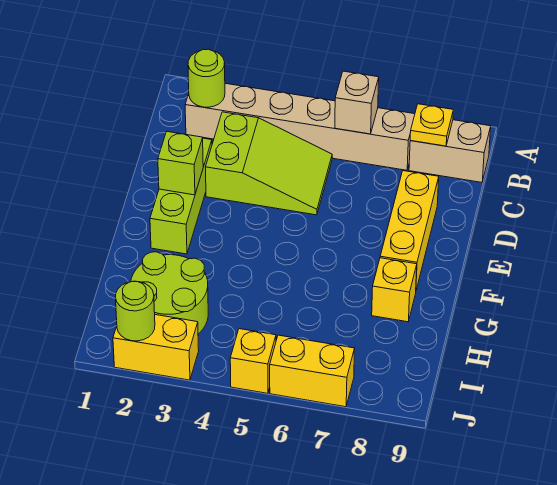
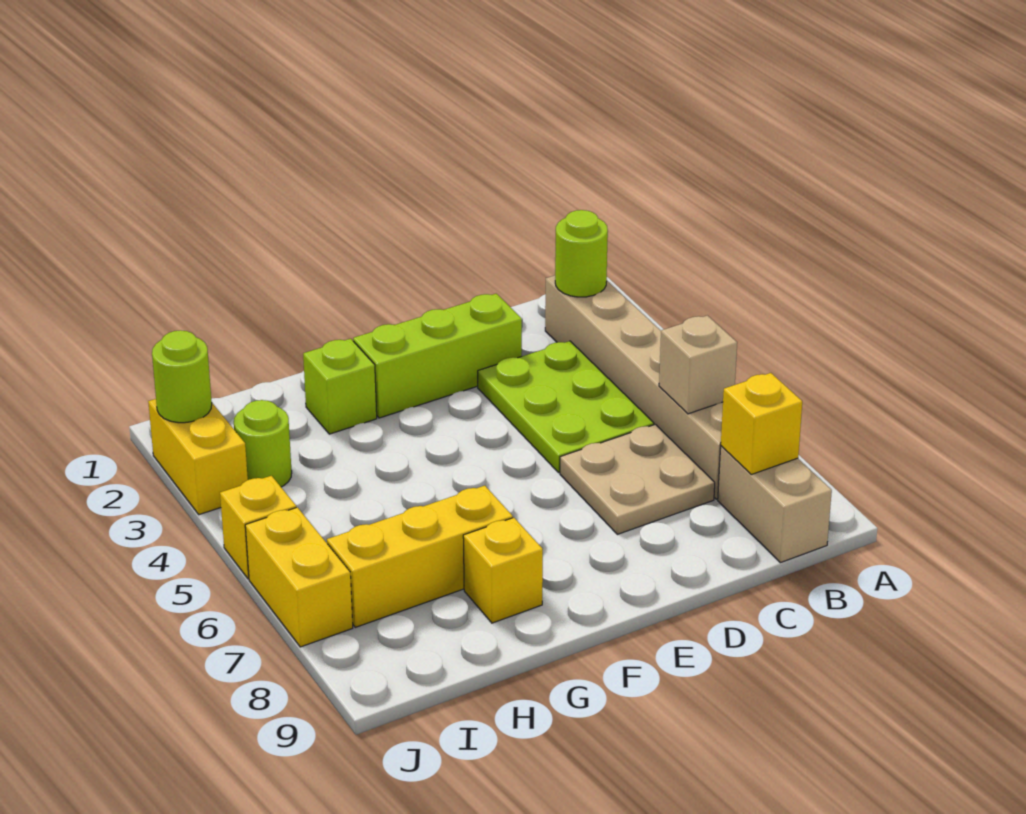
yellow 1x1 plate [410,104,453,146] -> yellow 1x1 brick [721,373,802,474]
lime 2x3 slope [206,112,332,215] -> lime 2x3 plate [478,341,654,473]
none -> tan 2x2 plate [560,424,715,534]
yellow 1x3 brick [380,171,439,290] -> yellow 1x3 brick moved to [327,486,513,627]
lime 1x1 brick [158,132,203,195] -> lime 1x1 brick moved to [303,339,377,434]
lime 2x2 round brick [131,252,208,334] -> lime 1x1 round brick [234,400,292,487]

